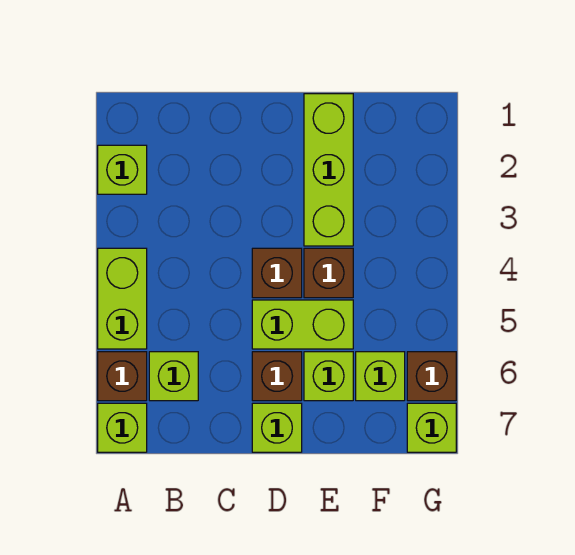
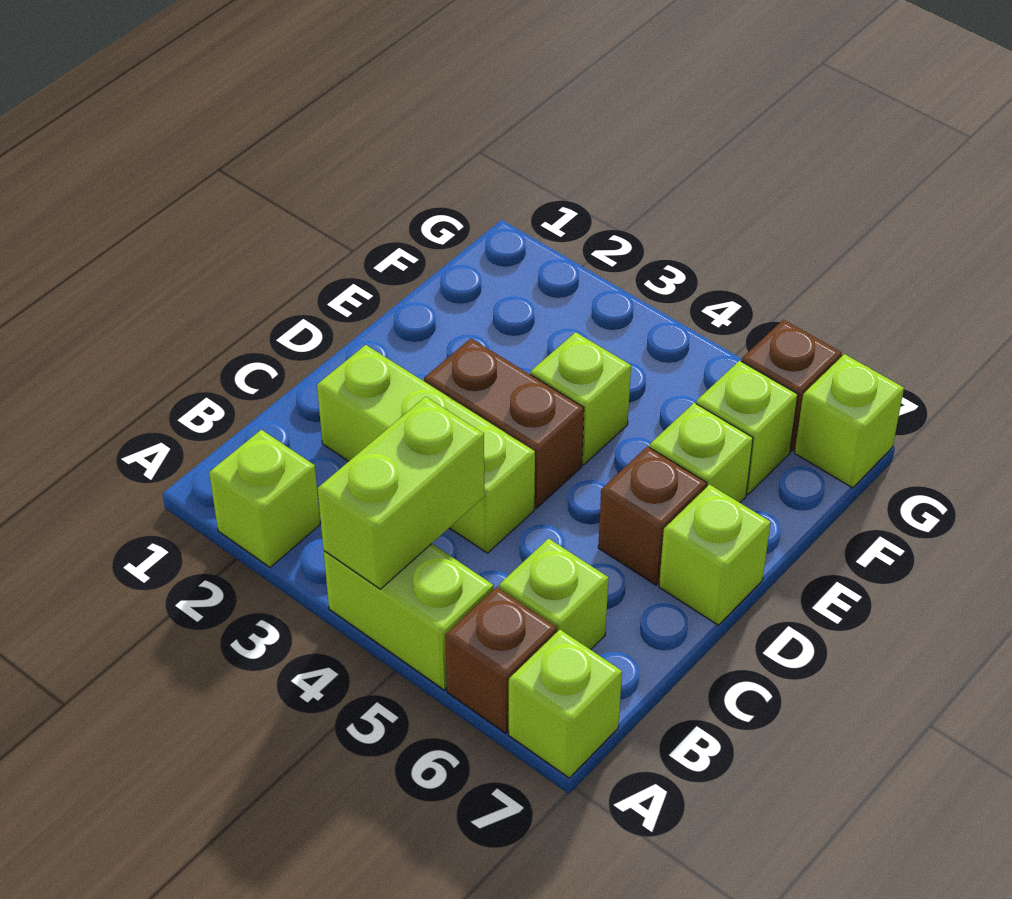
brown 1x1 brick [252,248,302,298] -> brown 1x2 brick [424,339,584,508]
lime 1x2 brick [252,300,353,349] -> lime 1x2 brick moved to [317,397,485,589]
lime 1x3 brick [304,94,353,246] -> lime 1x3 brick moved to [317,345,535,553]
brown 1x1 brick [304,248,353,298] -> lime 1x1 brick [530,332,631,465]

